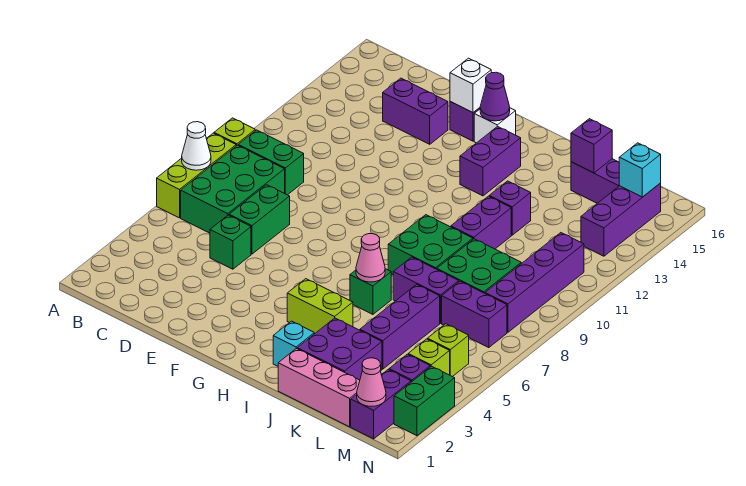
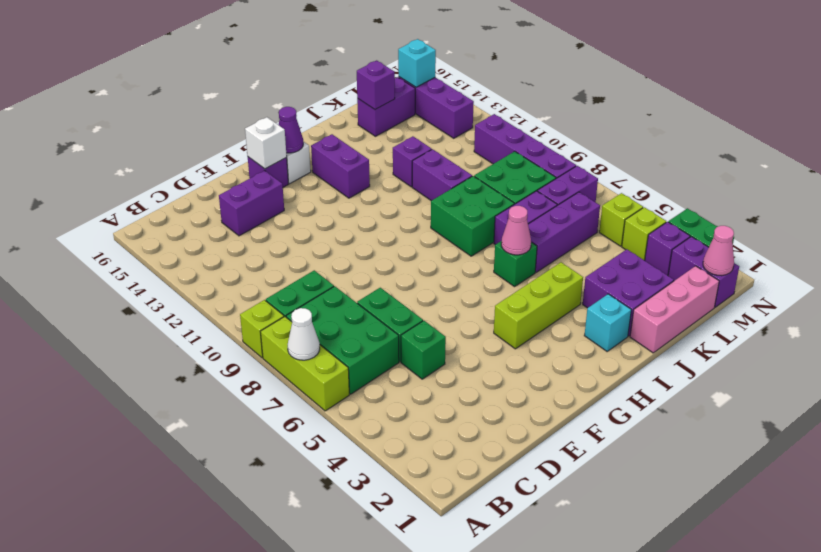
lime 1x2 brick [287,279,353,334] -> lime 1x3 brick [494,262,583,349]
purple 1x3 brick [360,284,440,369] -> purple 1x3 brick turned to [528,192,600,272]

